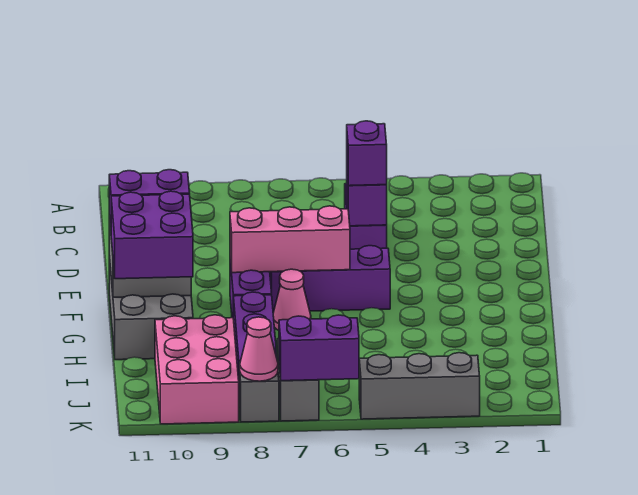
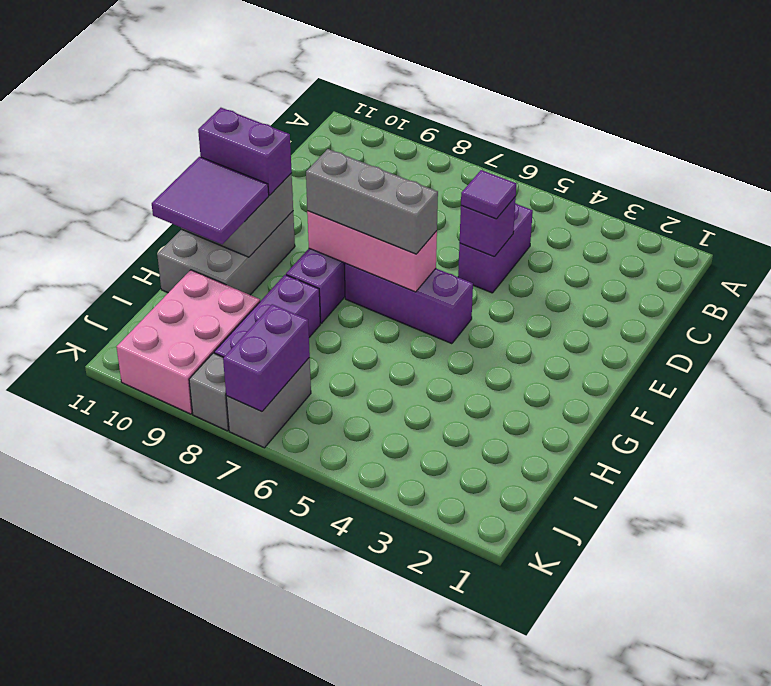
purple 1x1 brick [347,121,387,186] -> purple 1x1 tile [461,170,516,219]
pink 1x1 cone [273,269,311,330] -> none
purple 2x2 brick [111,191,193,279] -> purple 2x2 tile [152,157,269,244]
grey 1x3 brick [359,353,480,419] -> grey 1x3 brick moved to [306,149,438,254]
purple 1x2 brick [279,315,359,381] -> purple 1x2 brick turned to [223,304,310,412]
pink 1x1 cone [240,317,278,381] -> none

